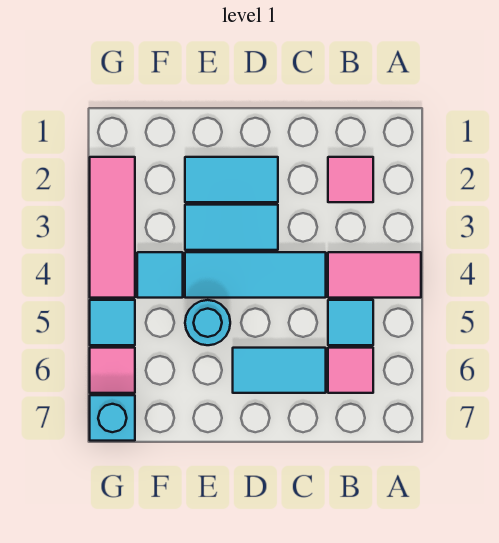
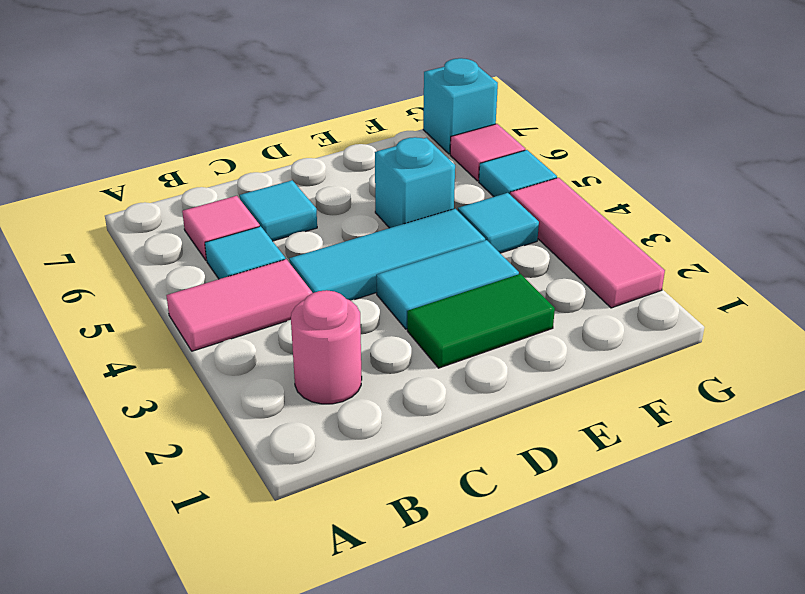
pink 1x1 tile [328,157,373,202] -> pink 1x1 round brick [291,290,362,404]
cyan 1x2 tile [233,348,326,393] -> cyan 1x1 tile [240,180,317,241]
cyan 1x2 tile [185,157,278,202] -> green 1x2 tile [407,274,555,368]
cyan 1x1 round brick [185,300,230,345] -> cyan 1x1 brick [375,137,455,228]

